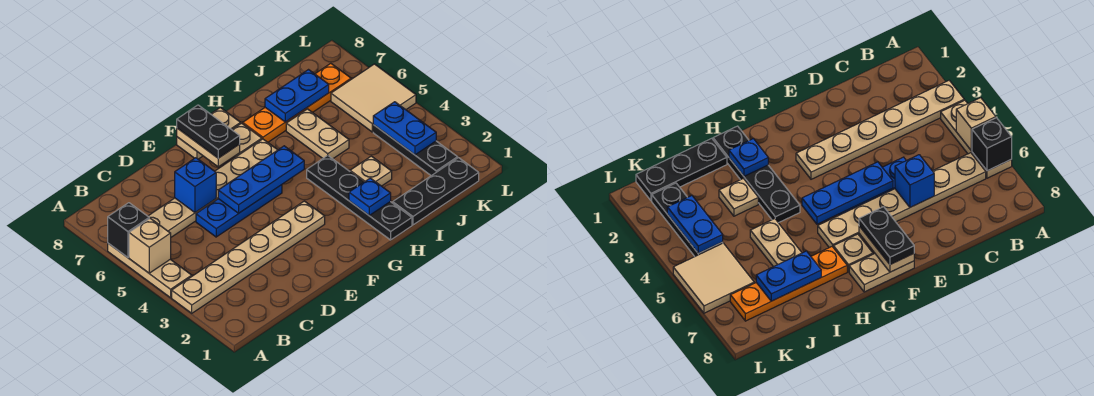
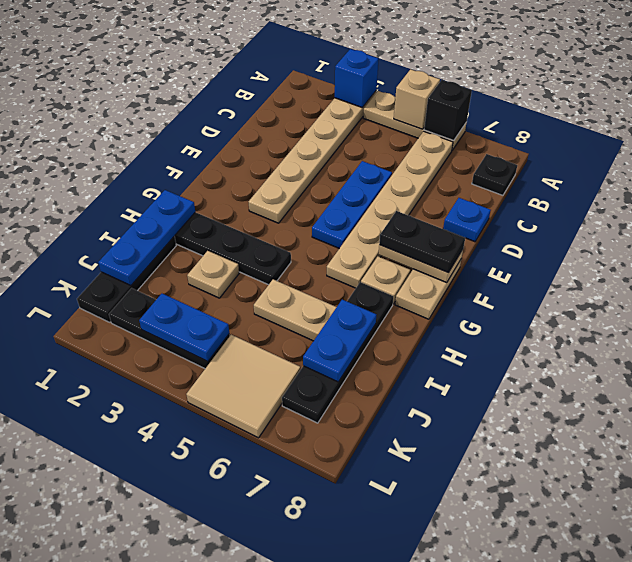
none -> black 1x1 plate [472,154,517,195]
blue 1x1 brick [175,158,216,212] -> blue 1x1 brick moved to [335,49,379,108]
blue 1x3 plate [218,146,304,213] -> blue 1x3 plate moved to [98,190,195,286]
blue 1x1 plate [349,178,391,215] -> blue 1x1 plate moved to [443,198,491,242]
orange 1x4 plate [243,63,351,142] -> black 1x4 plate [282,282,393,423]

